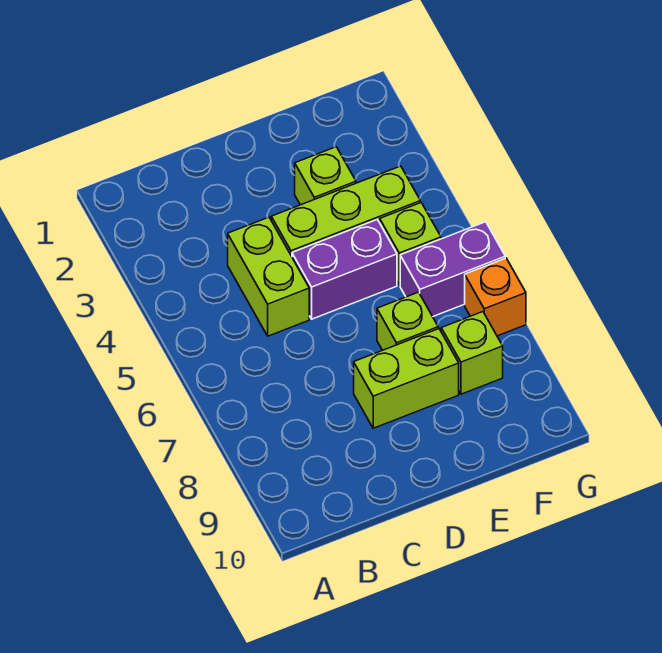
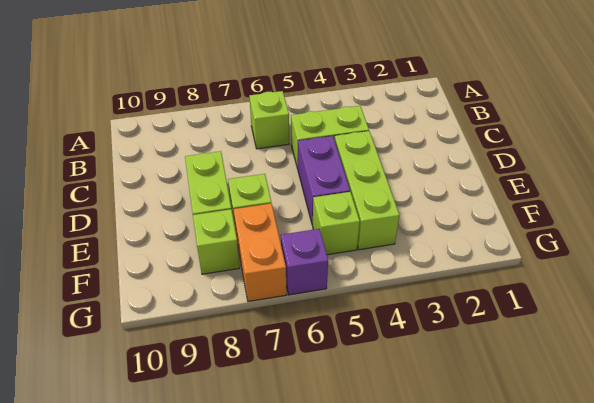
lime 1x1 brick [295,147,356,205] -> lime 1x1 brick moved to [249,91,289,149]
purple 1x2 brick [400,222,505,317] -> purple 1x1 brick [281,229,328,295]
orange 1x1 brick [465,258,526,336] -> orange 1x2 brick [234,203,286,301]

